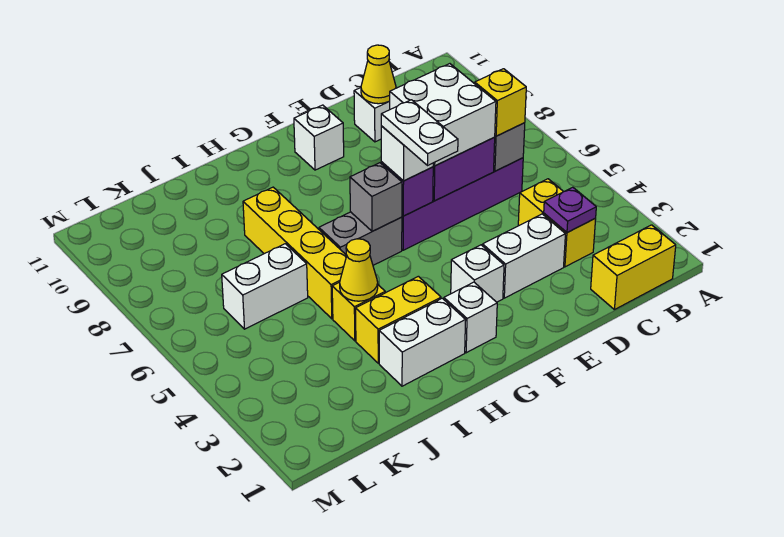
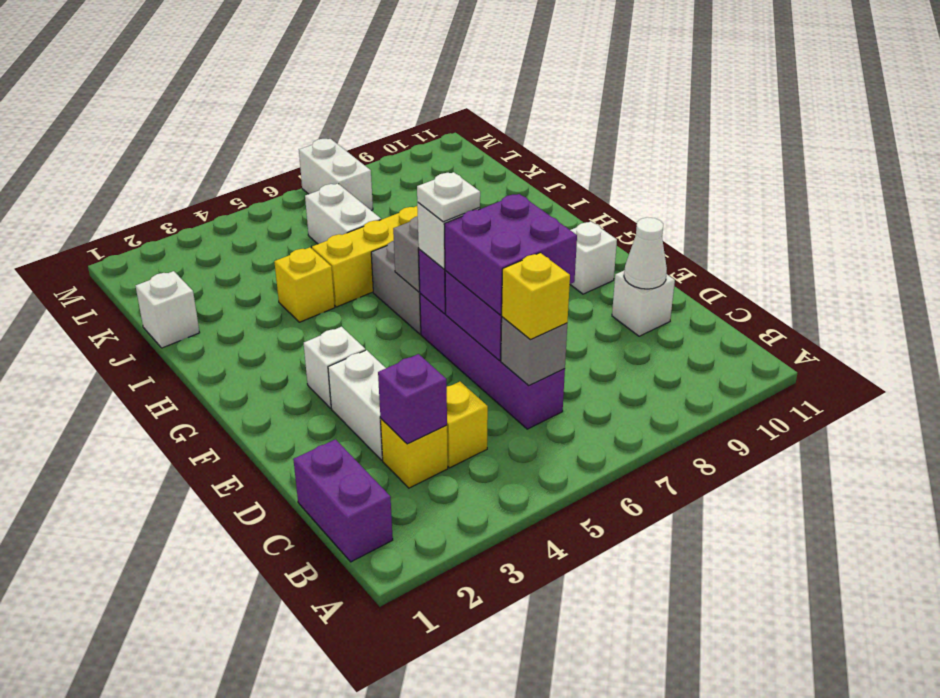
yellow 1x2 brick [591,225,676,310] -> purple 1x2 brick [293,439,393,562]
purple 1x1 plate [544,187,596,233] -> purple 1x1 brick [378,354,447,444]
white 2x2 brick [390,64,496,166] -> purple 2x2 brick [444,194,577,315]
yellow 1x1 cone [361,45,396,104] -> white 1x1 cone [624,217,667,289]
white 1x2 plate [381,100,458,166] -> white 1x1 plate [417,172,480,222]
white 1x1 brick [444,282,497,353] -> white 1x1 brick moved to [136,271,200,348]
white 1x2 brick [379,298,466,386] -> white 1x2 brick moved to [299,139,373,211]
yellow 1x2 brick [356,276,441,363] -> none
yellow 1x1 cone [340,239,378,301] -> none

